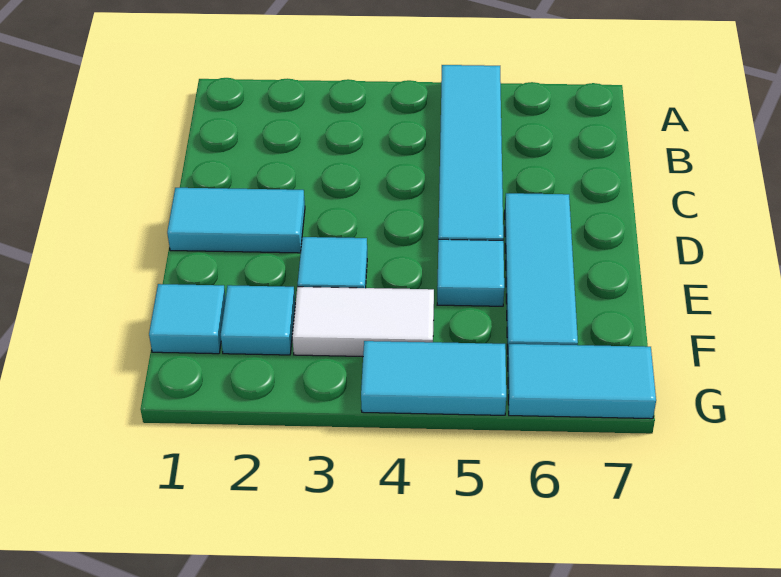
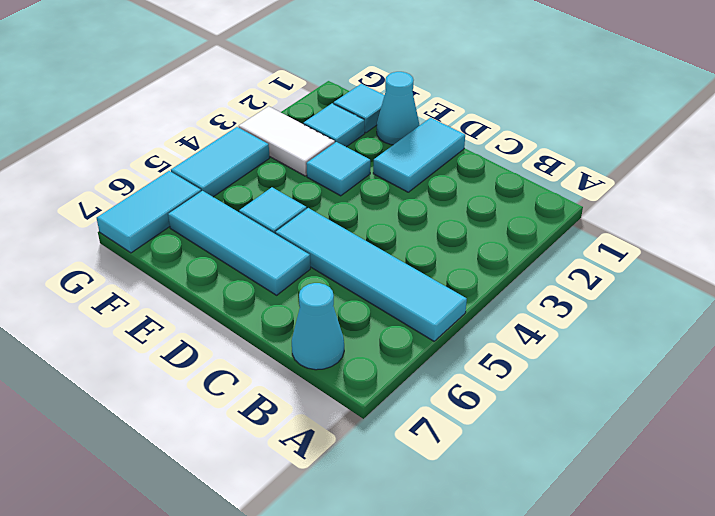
none -> cyan 1x1 cone [292,283,344,370]
none -> cyan 1x1 cone [377,72,420,145]
white 1x2 tile [292,287,434,357] -> white 1x2 tile turned to [239,106,335,176]

